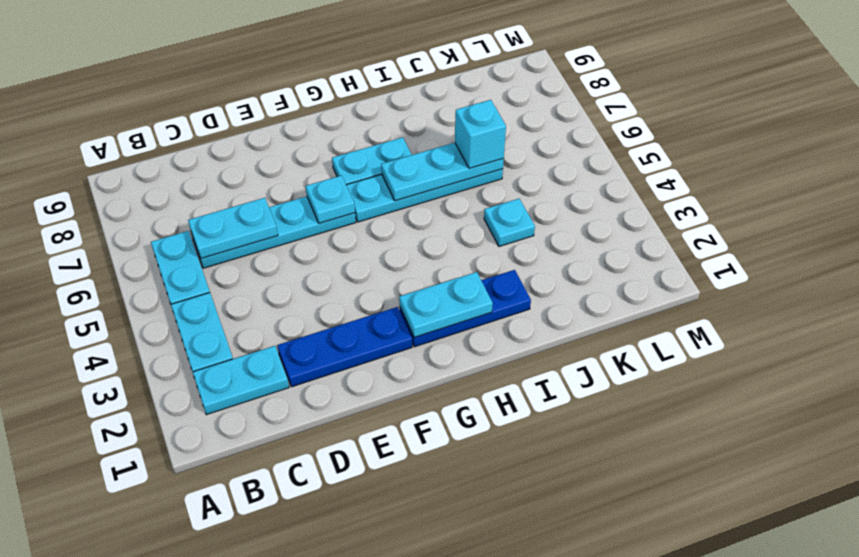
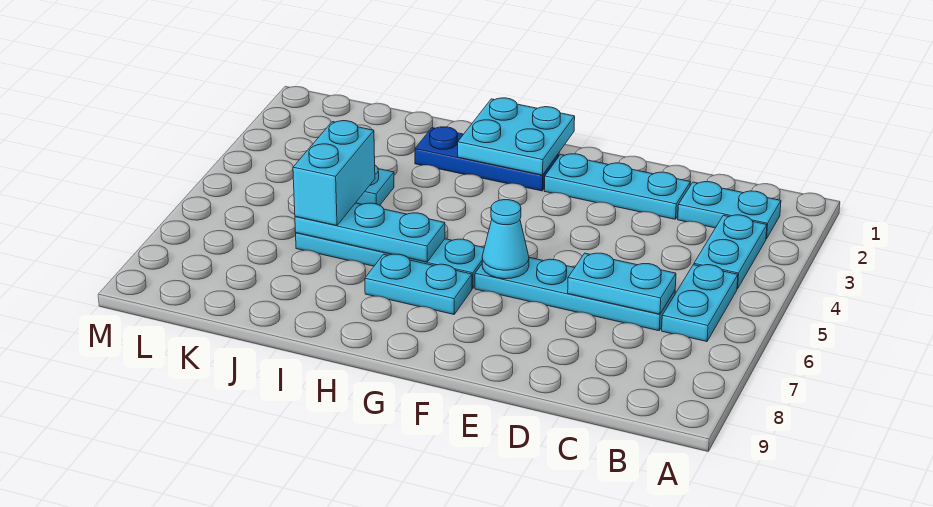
blue 1x3 plate [277,307,412,387] -> cyan 1x3 plate [545,154,691,219]
cyan 1x1 plate [306,175,355,223] -> cyan 1x1 cone [482,200,529,279]
cyan 1x2 plate [399,272,493,337] -> cyan 2x2 plate [458,98,575,175]
cyan 1x1 brick [455,100,506,168] -> cyan 1x2 brick [293,121,375,226]

